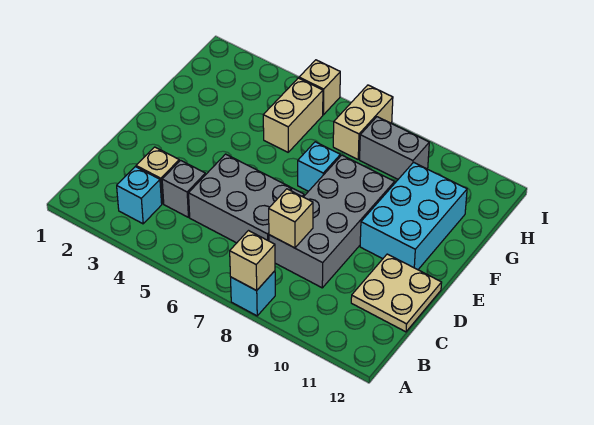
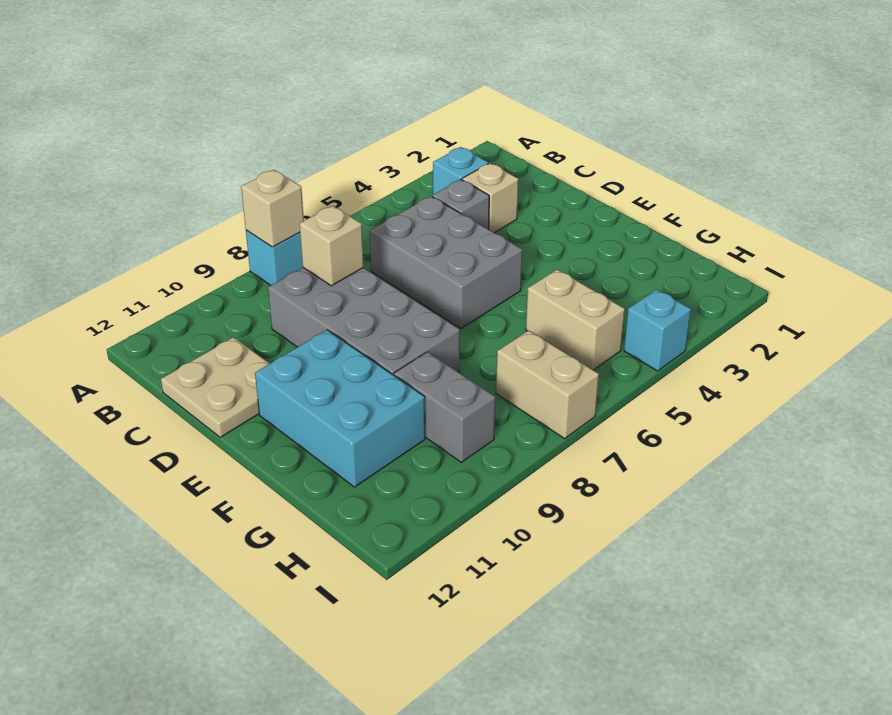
grey 2x3 brick [189,154,304,243] -> grey 2x3 brick turned to [370,196,522,329]
cyan 1x1 brick [298,142,340,191] -> cyan 1x1 brick moved to [624,289,691,371]
grey 1x2 brick [360,117,429,179] -> grey 1x2 brick turned to [394,352,495,462]
tan 1x1 brick [299,60,340,115] -> none

